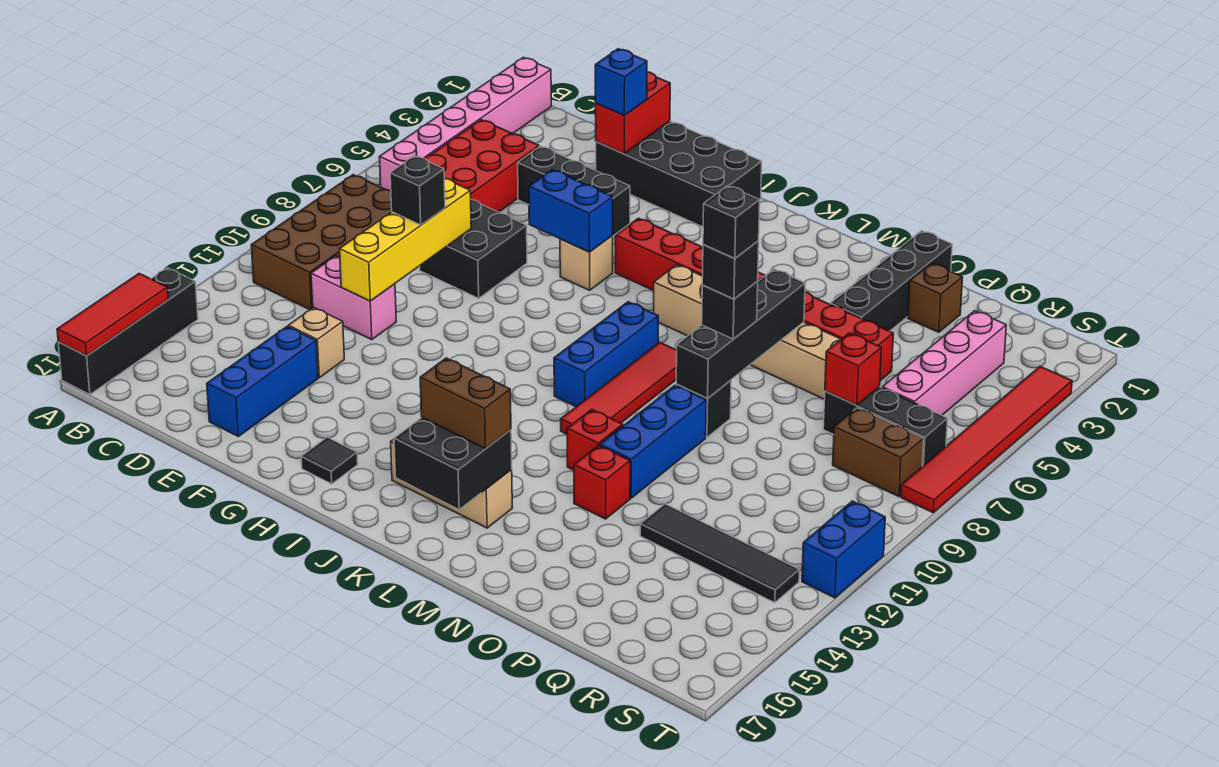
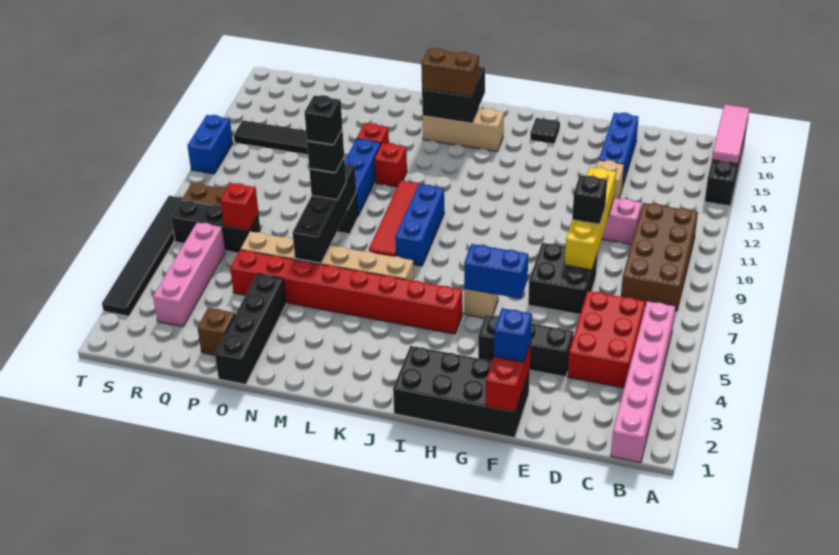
red 1x3 tile [57,273,168,356] -> pink 1x3 tile [712,105,750,164]
red 1x6 tile [901,367,1072,513] -> black 1x6 tile [102,196,182,316]

